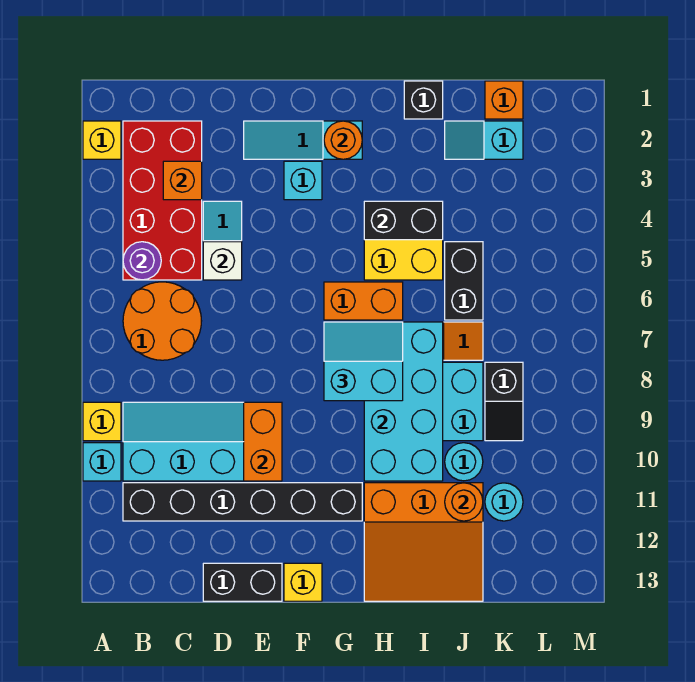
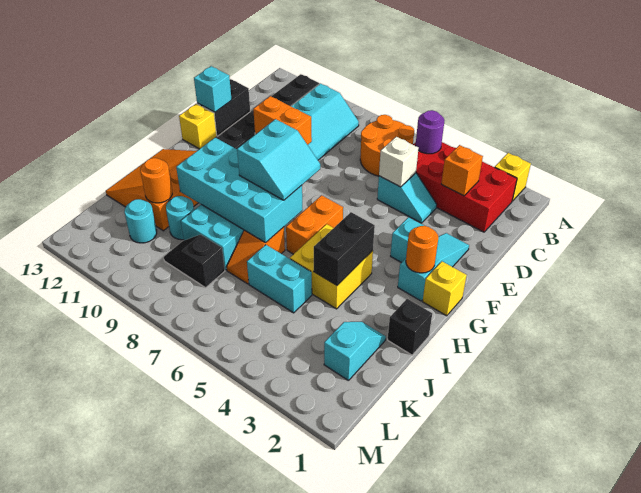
yellow 1x1 brick [83,402,121,441] -> yellow 1x1 brick moved to [423,262,467,316]
cyan 1x1 brick [83,443,121,481] -> cyan 1x1 brick moved to [194,66,232,112]
black 1x2 brick [445,242,483,320] -> cyan 1x2 brick [247,245,312,313]
orange 1x1 brick [485,81,523,119] -> none

